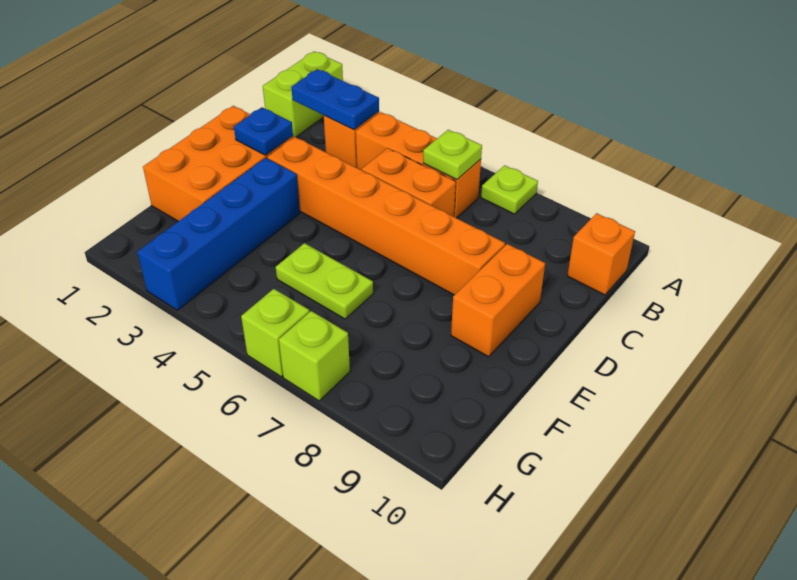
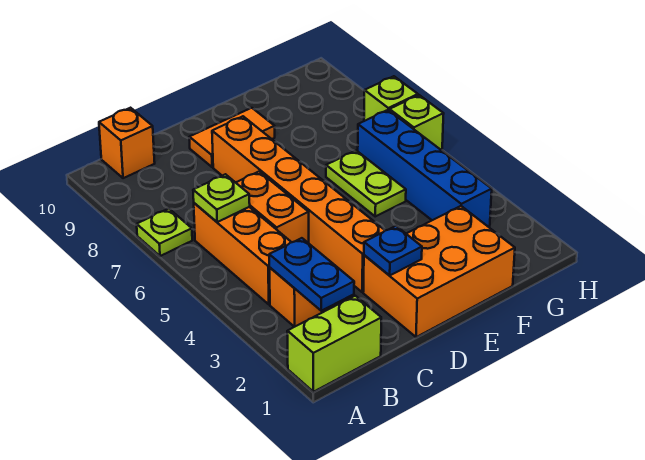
orange 1x2 brick [451,244,545,357] -> orange 1x2 tile [189,108,275,167]
blue 1x4 brick [137,158,300,310] -> blue 1x4 brick turned to [358,110,492,227]

